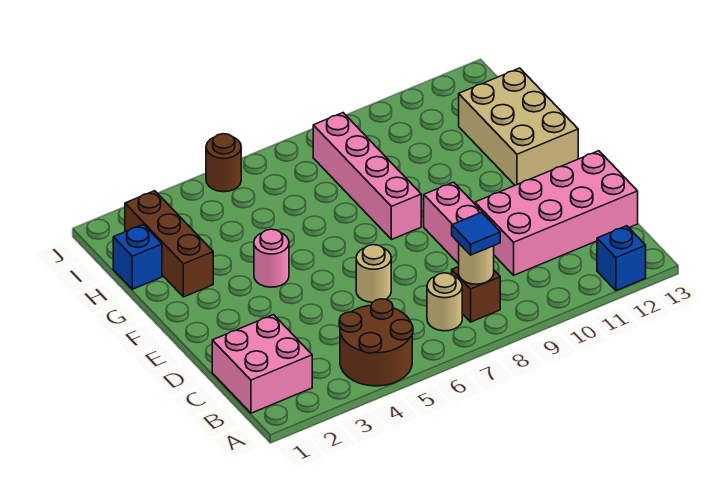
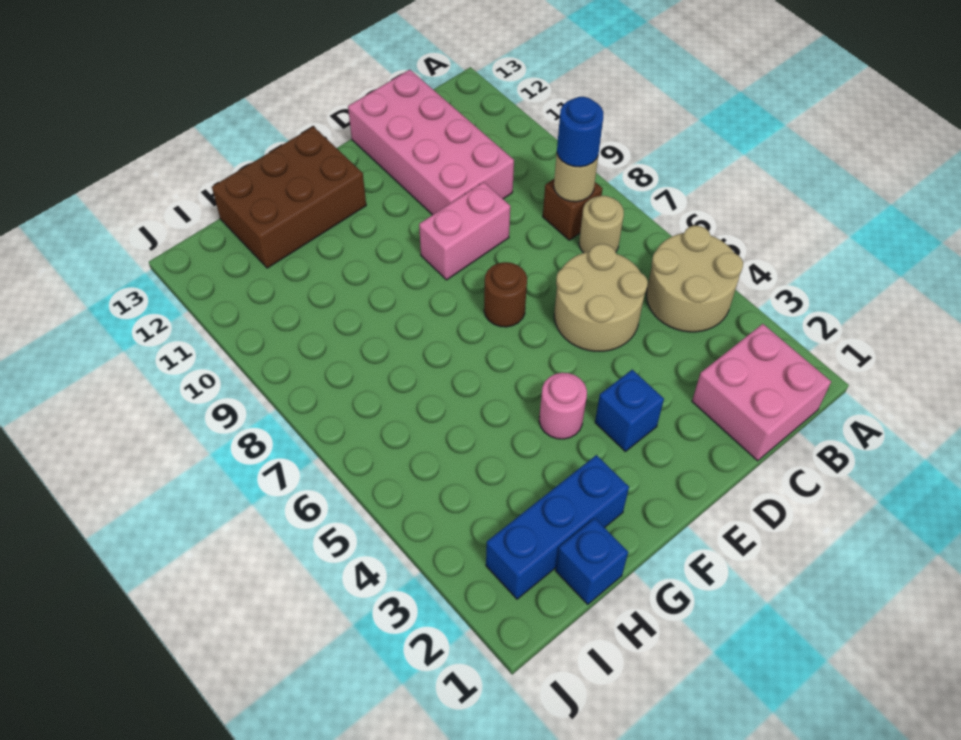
brown 2x2 round brick [339,299,413,386] -> tan 2x2 round brick [647,226,743,332]
blue 1x1 brick [597,226,646,291] -> blue 1x1 brick moved to [595,370,664,451]
blue 1x1 tile [452,213,500,255] -> blue 1x1 round brick [557,97,604,167]
tan 1x1 round brick [356,245,391,303] -> tan 2x2 round brick [554,244,648,351]
pink 1x4 brick [313,113,421,240] -> none
tan 2x3 brick [459,68,578,185] -> brown 2x3 brick [212,127,366,268]
brown 1x3 brick [125,191,213,297] -> blue 1x3 brick [486,455,629,599]
brown 1x1 round brick [206,134,241,192] -> brown 1x1 round brick moved to [484,262,527,327]

